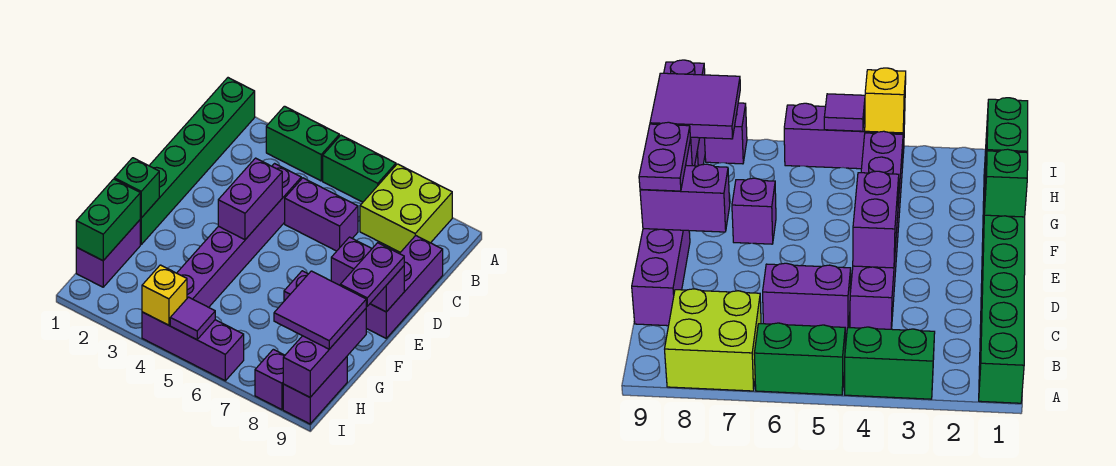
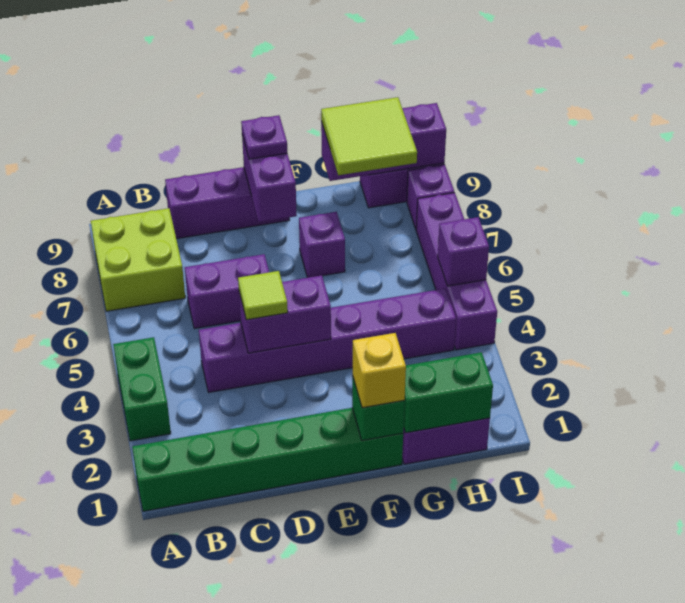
green 1x2 brick [323,135,396,202] -> none
purple 1x2 brick [285,178,358,251] -> purple 1x2 brick turned to [185,254,269,329]
none -> lime 1x1 tile [238,271,288,320]
purple 1x2 plate [340,243,404,306] -> purple 1x1 plate [241,115,287,159]
purple 2x2 tile [274,271,366,349] -> lime 2x2 tile [321,97,417,175]
purple 1x3 brick [142,312,244,381] -> purple 1x4 brick [416,193,497,350]
yellow 1x1 brick [142,265,187,325] -> yellow 1x1 brick moved to [353,333,406,408]
purple 1x1 tile [170,297,215,340] -> purple 1x1 brick [438,217,489,286]

